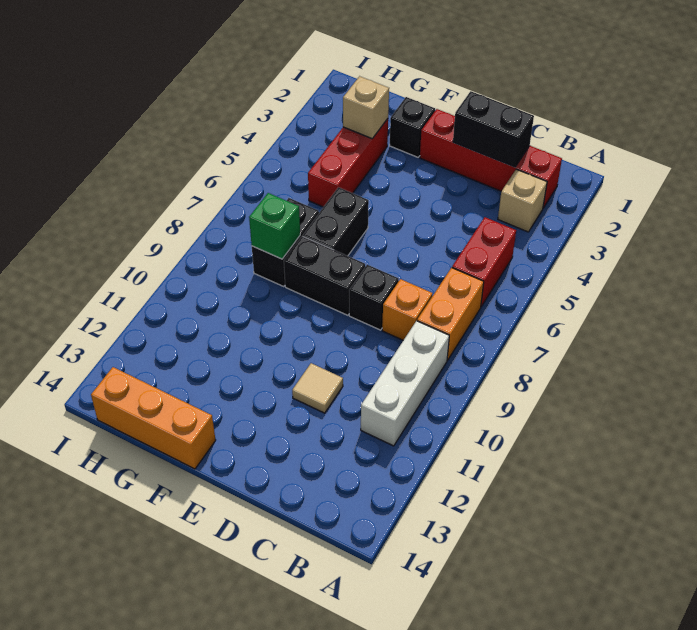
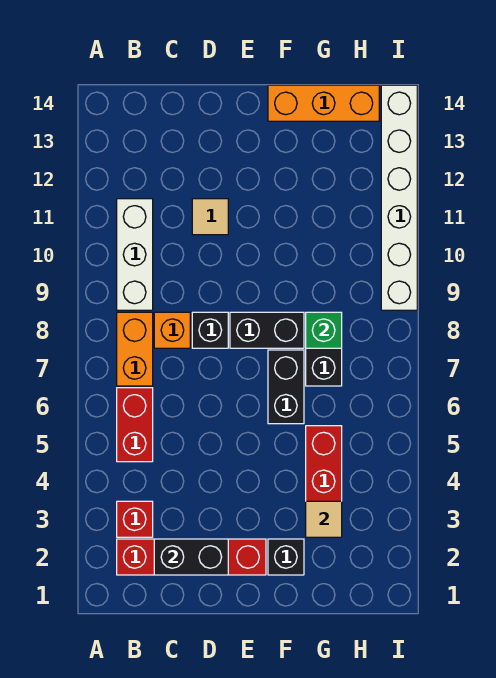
tan 1x1 brick [498,169,547,232] -> red 1x1 brick [117,501,153,537]
tan 1x1 brick [343,76,389,139] -> tan 1x1 tile [306,501,342,537]
none -> white 1x6 brick [381,85,417,310]

